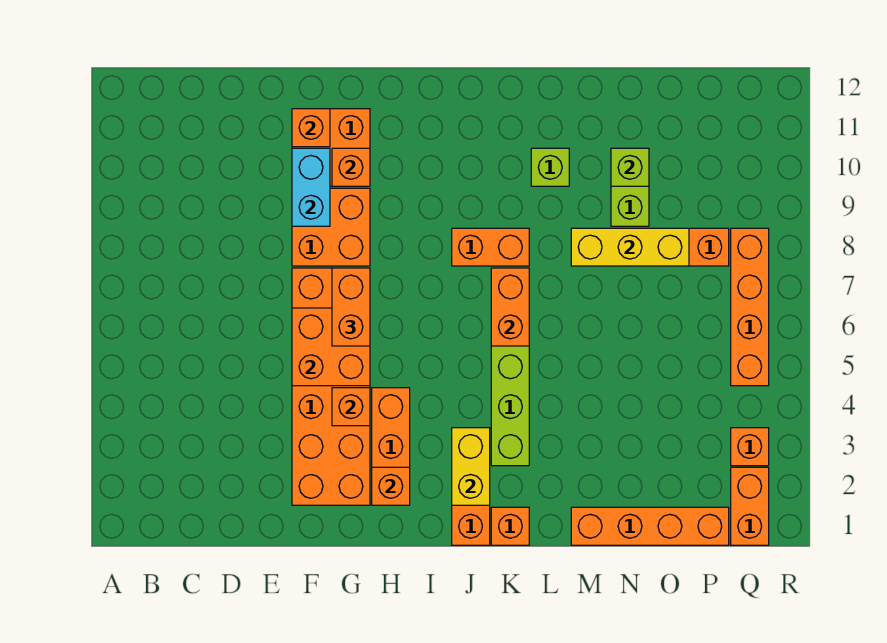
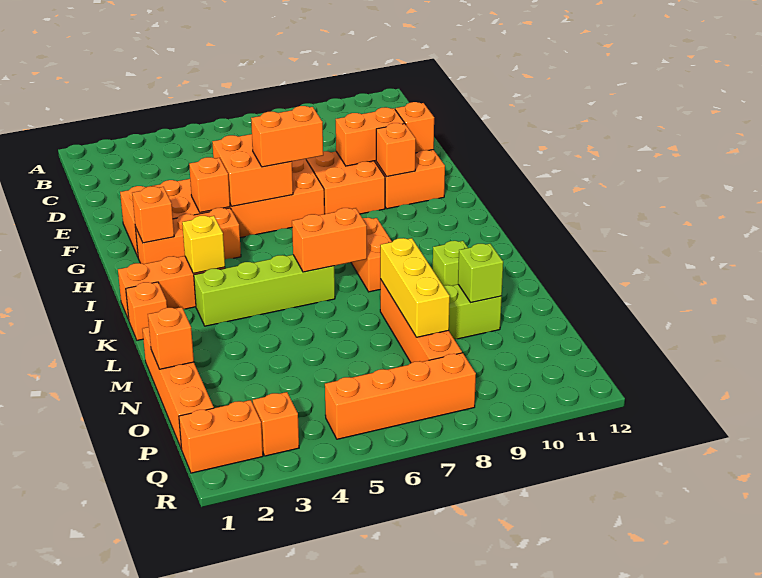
cyan 1x2 brick [292,148,330,226] -> orange 1x2 brick [336,107,404,166]
yellow 1x2 brick [452,428,490,505] -> yellow 1x1 brick [182,216,225,273]
none -> orange 1x1 brick [148,307,194,369]

